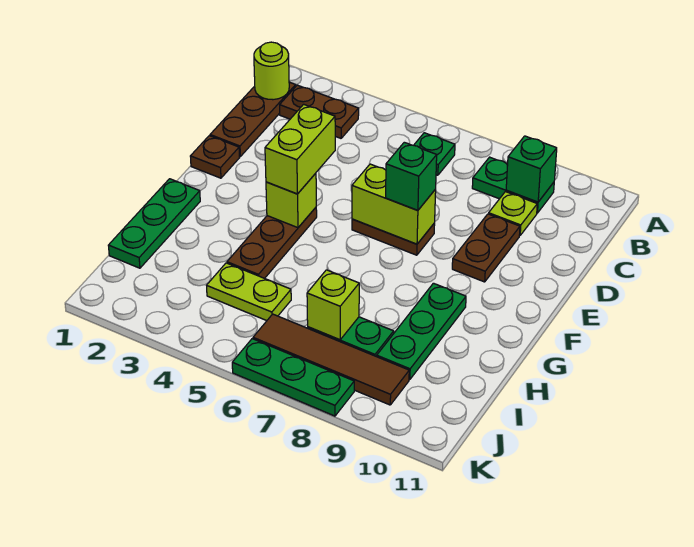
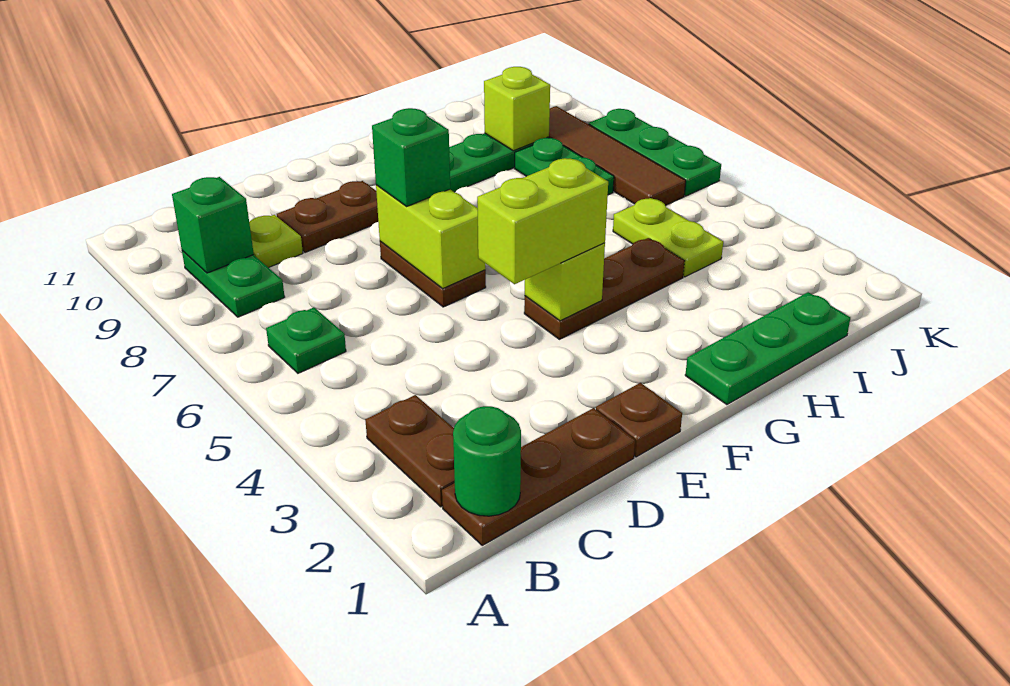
lime 1x1 round brick [254,42,289,100] -> green 1x1 round brick [453,406,521,516]
lime 1x1 brick [307,270,359,340] -> lime 1x1 brick moved to [484,67,550,151]

